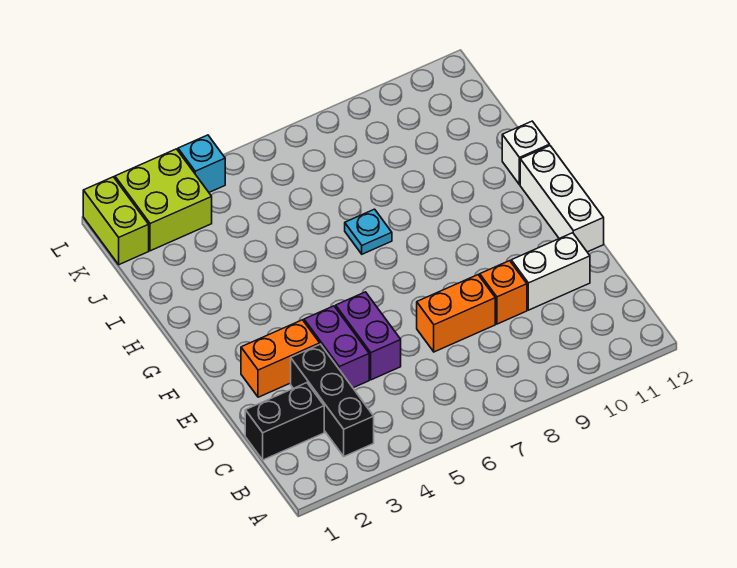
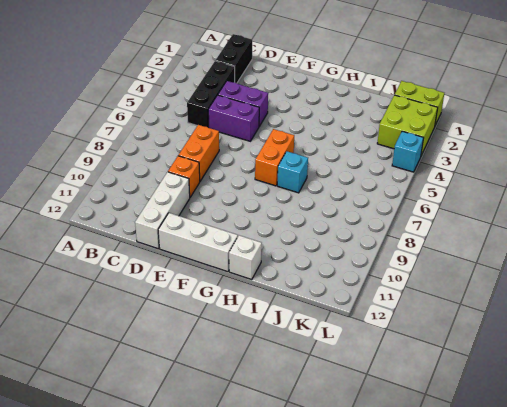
black 1x3 brick [291,344,374,456] -> black 1x3 brick turned to [187,61,235,128]
white 1x2 brick [511,233,590,310] -> white 1x3 brick [135,172,190,249]
orange 1x2 brick [241,320,320,397] -> orange 1x2 brick moved to [255,129,294,186]
cyan 1x1 plate [345,209,392,254] -> cyan 1x1 brick [277,151,308,193]

